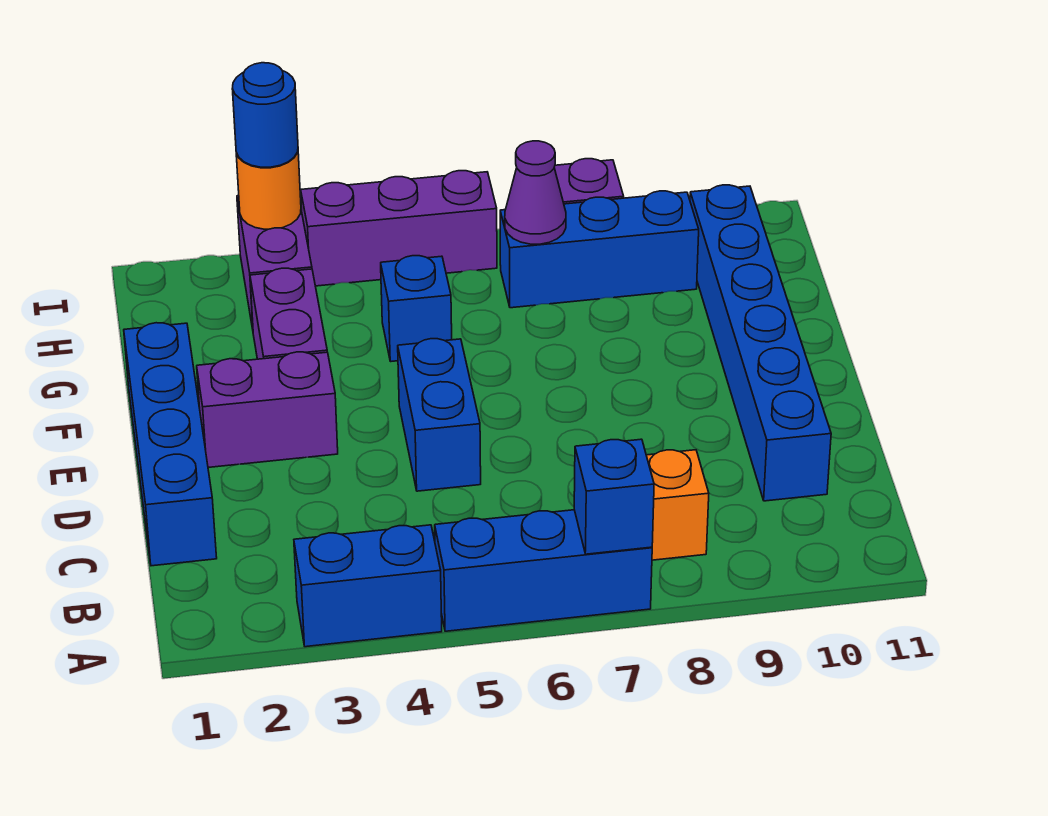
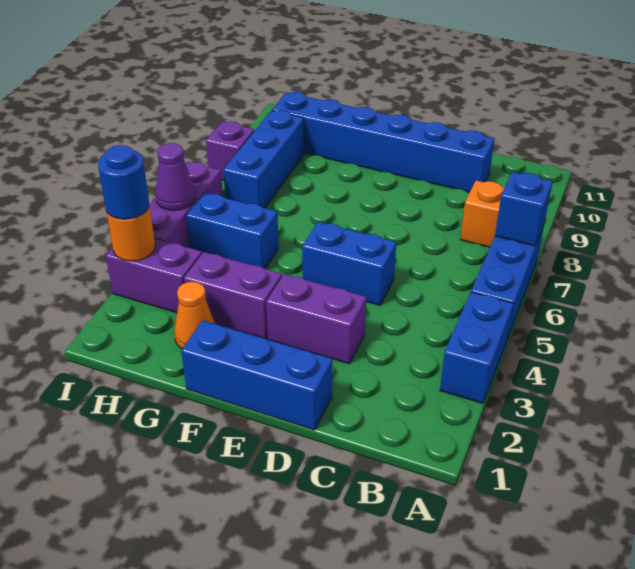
blue 1x4 brick [124,323,217,566] -> blue 1x3 brick [181,320,332,430]
purple 1x2 brick [197,352,338,467] -> purple 1x2 brick turned to [266,274,366,364]
none -> orange 1x1 cone [174,282,215,349]
blue 1x1 brick [381,256,452,361] -> blue 1x2 brick [186,193,279,269]
purple 1x1 cone [505,141,566,244] -> purple 1x1 cone moved to [155,143,195,210]

